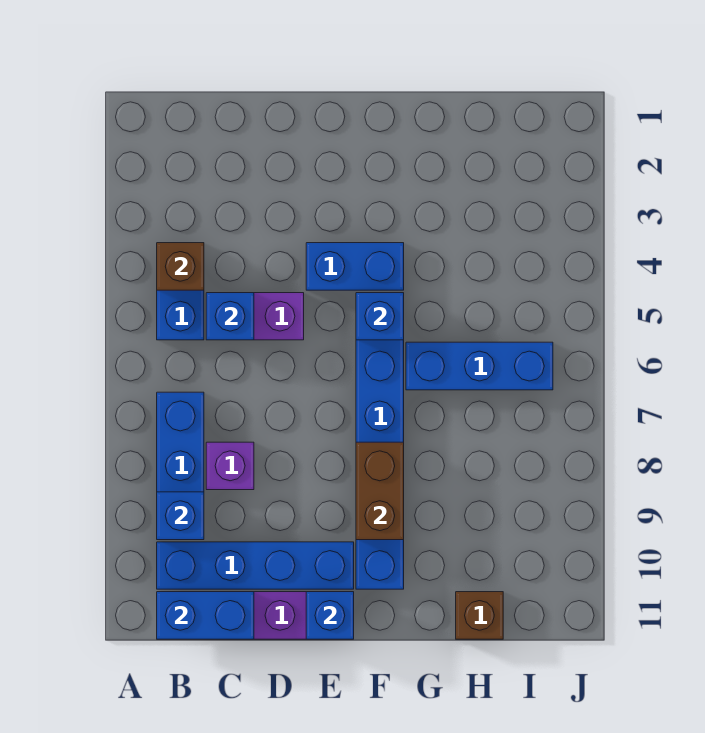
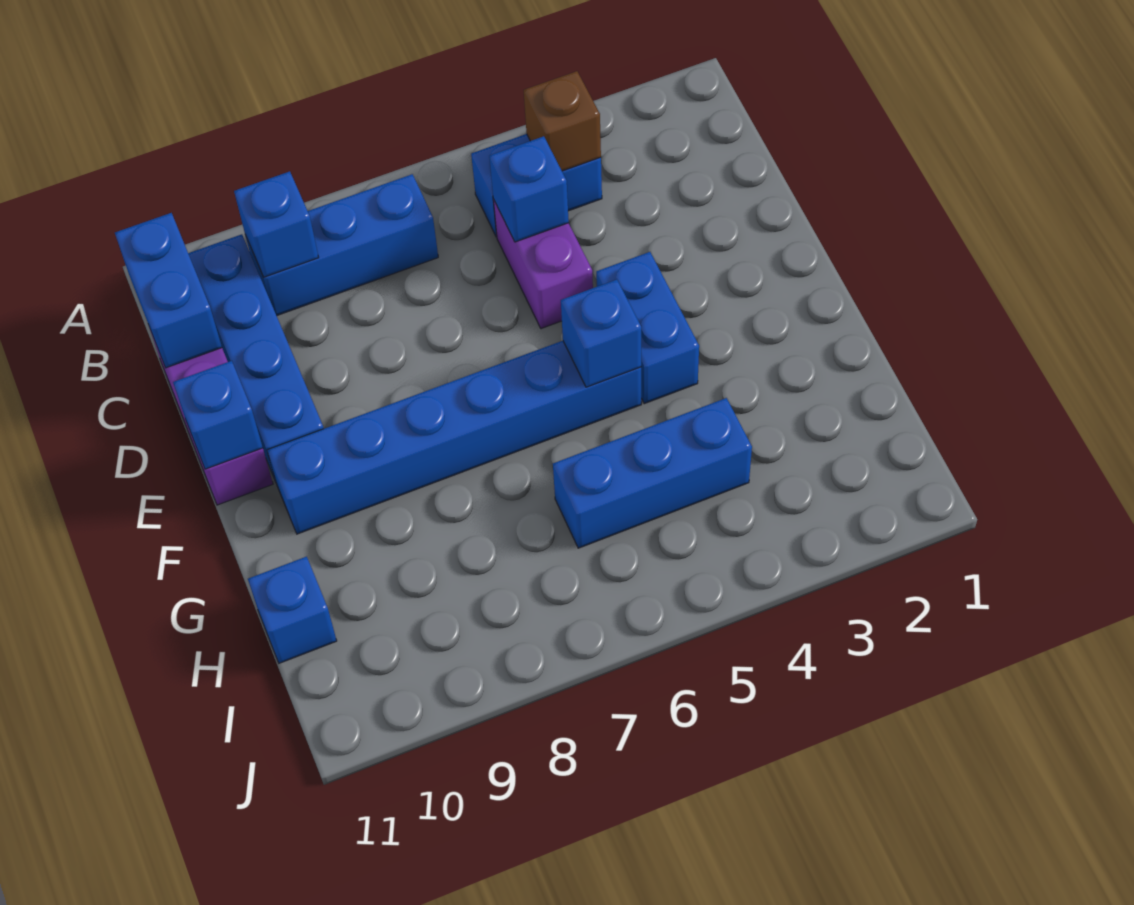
purple 1x1 brick [206,442,254,490] -> none
brown 1x2 brick [356,442,404,540] -> none
blue 1x3 brick [406,342,553,390] -> blue 1x3 brick turned to [553,398,752,548]
brown 1x1 brick [456,592,503,639] -> blue 1x1 brick [248,557,337,663]

